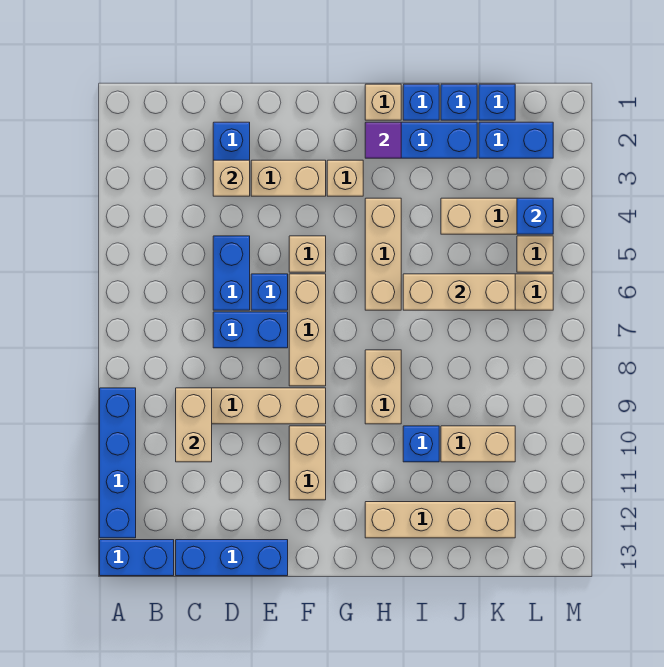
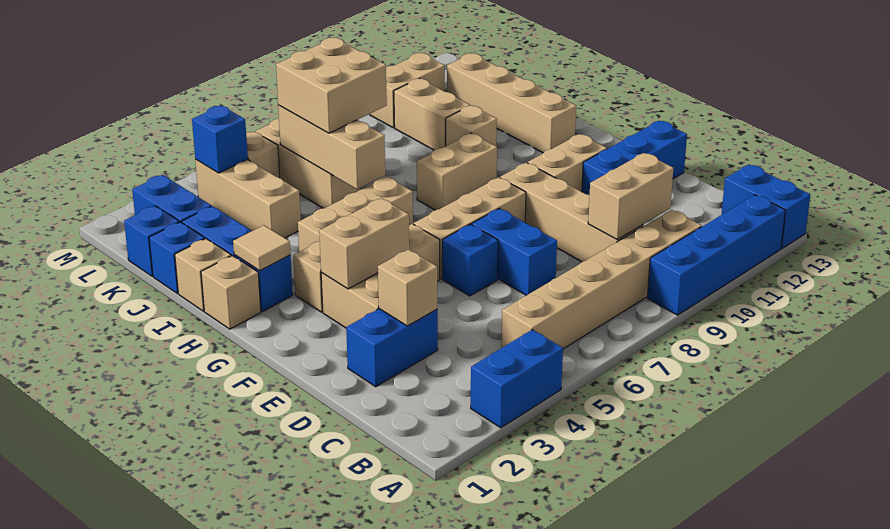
none -> tan 1x6 brick [501,210,702,349]
blue 1x3 brick [176,540,288,576] -> blue 1x3 brick turned to [582,121,687,195]
blue 1x2 brick [213,236,250,310] -> blue 1x2 brick moved to [471,330,563,428]
none -> tan 1x2 brick [319,198,409,289]
purple 1x1 tile [365,122,401,158] -> tan 1x1 tile [233,225,290,271]
blue 1x1 brick [403,84,439,120] -> tan 1x1 brick [175,239,231,311]
blue 1x1 brick [403,426,439,462] -> tan 1x1 brick [446,105,497,146]
none -> tan 2x2 brick [276,38,387,133]
none -> tan 1x2 brick [370,53,445,128]

